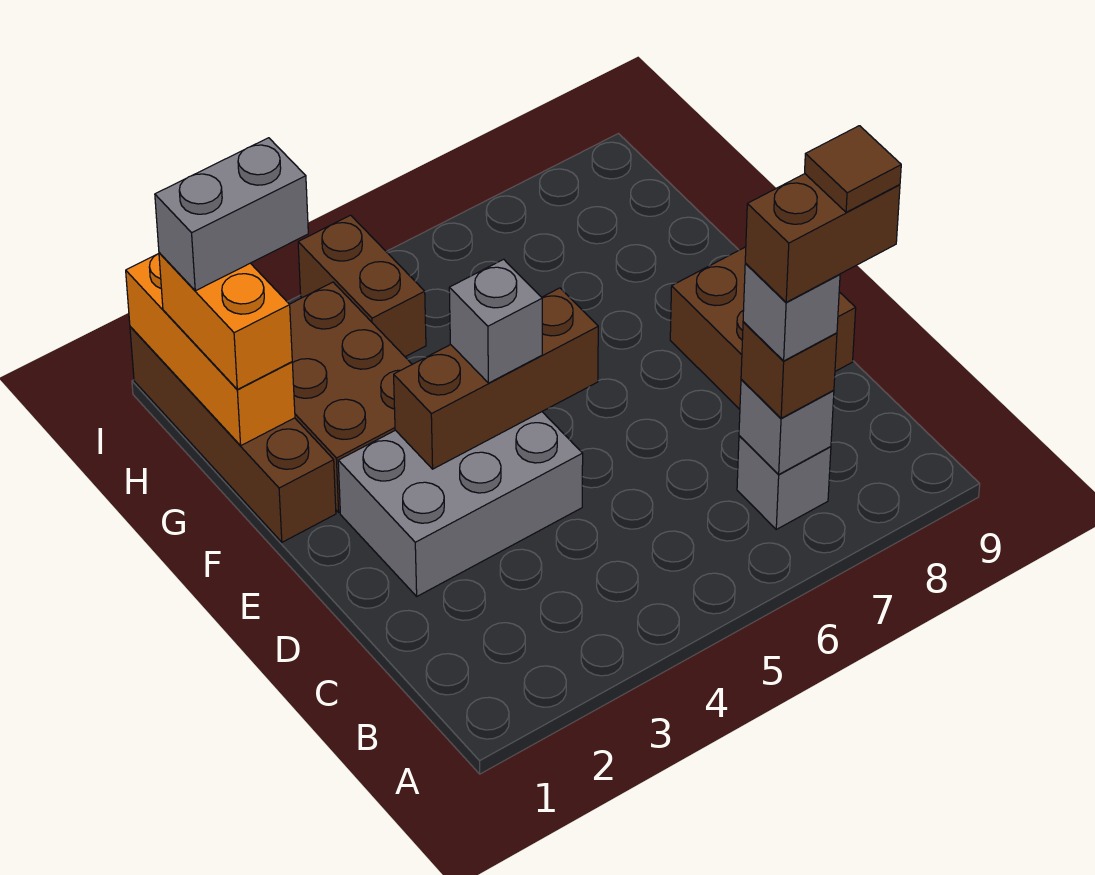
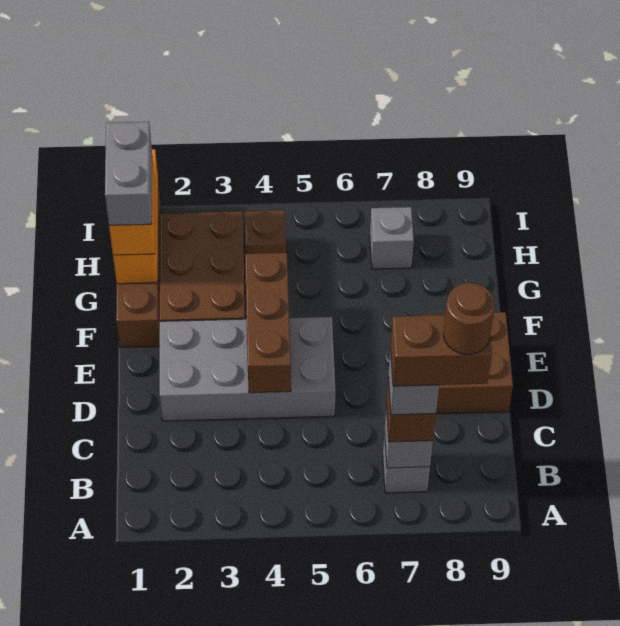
brown 1x1 tile [805,126,901,212] -> brown 1x1 round brick [443,283,495,354]
grey 2x3 brick [338,412,583,596] -> grey 2x4 brick [160,317,336,421]
brown 1x3 brick [394,288,598,469] -> brown 1x3 brick turned to [245,253,291,393]
grey 1x1 brick [449,259,542,383] -> grey 1x1 brick moved to [370,207,414,269]
grey 1x2 brick [155,138,308,291] -> grey 1x2 brick turned to [105,122,152,225]
brown 1x2 brick [298,215,426,357] -> brown 1x1 brick [245,210,286,254]

